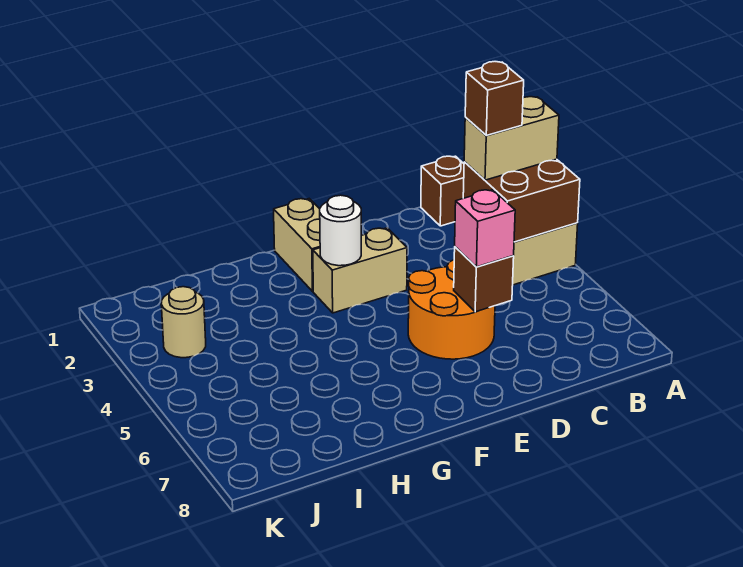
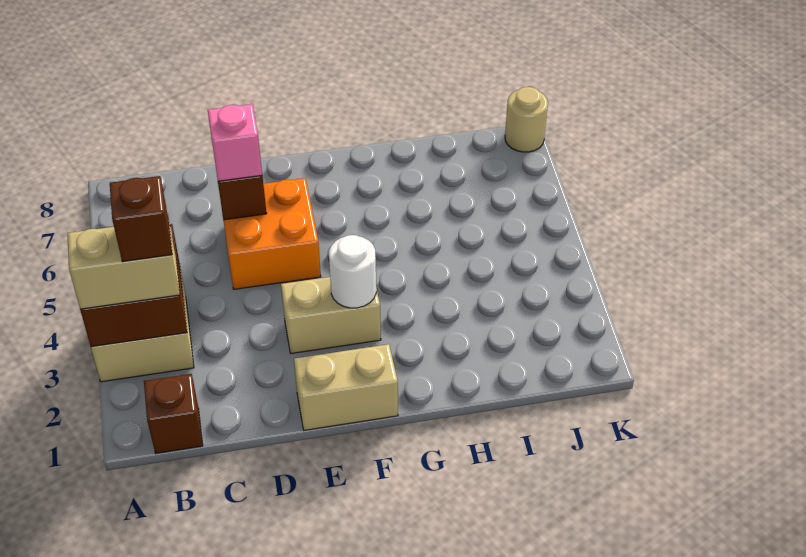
orange 2x2 round brick [408,260,495,359] -> orange 2x2 brick [223,178,321,289]
tan 1x2 brick [274,199,320,291] -> tan 1x2 brick turned to [294,344,398,430]
tan 1x1 round brick [161,287,206,358] -> tan 1x1 round brick moved to [505,87,548,152]

